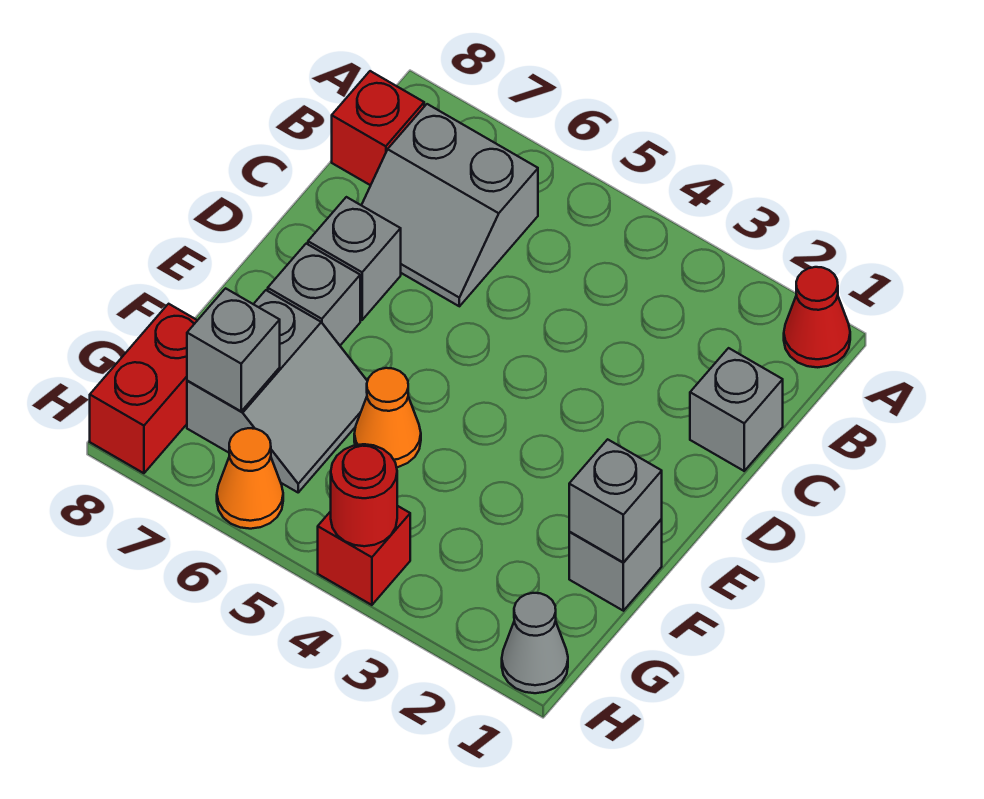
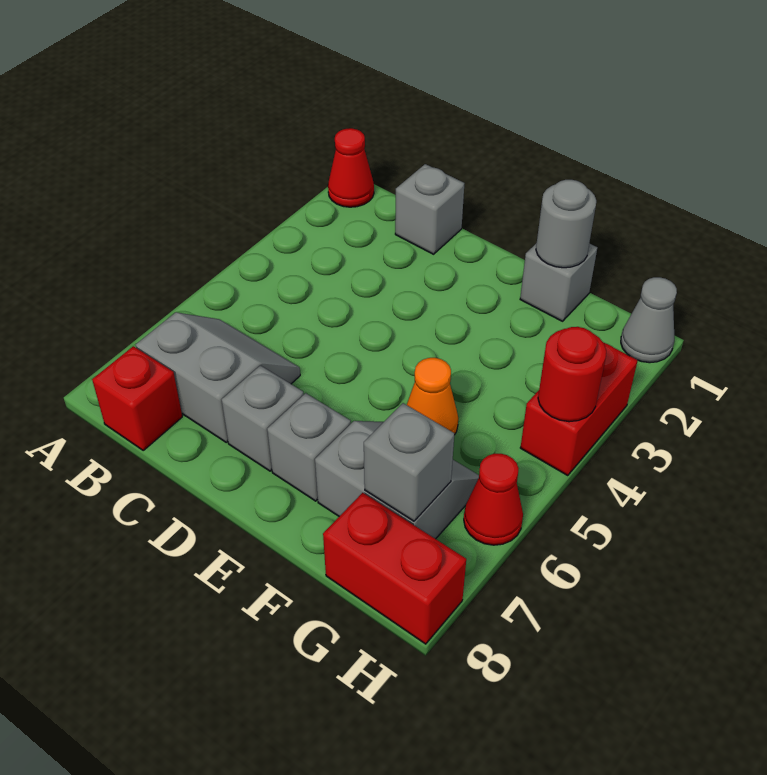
grey 2x2 slope [362,104,538,306] -> grey 2x2 slope turned to [136,312,300,442]
grey 1x1 brick [569,439,662,562] -> grey 1x1 round brick [536,180,596,268]
red 1x1 brick [318,506,410,605] -> red 1x2 brick [520,342,638,476]
orange 1x1 cone [217,428,283,529] -> red 1x1 cone [464,454,523,545]

